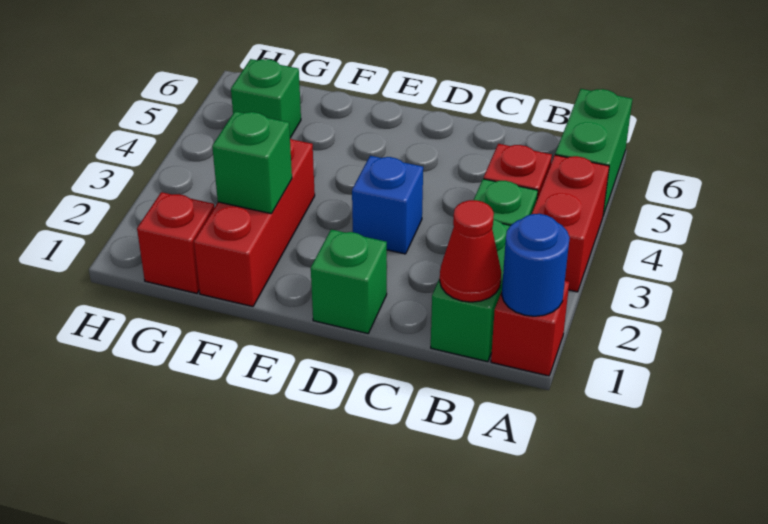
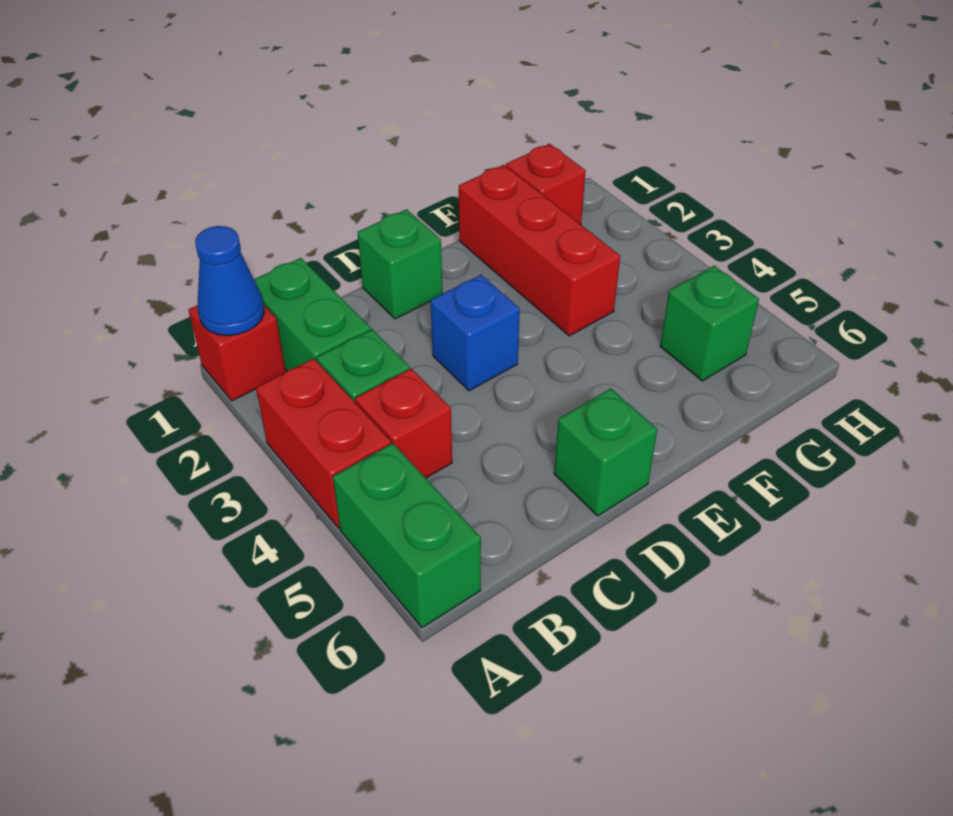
blue 1x1 round brick [502,214,570,316] -> blue 1x1 cone [195,226,264,336]
red 1x1 cone [440,200,501,302] -> none
green 1x1 brick [212,111,292,214] -> green 1x1 brick moved to [554,389,657,516]

